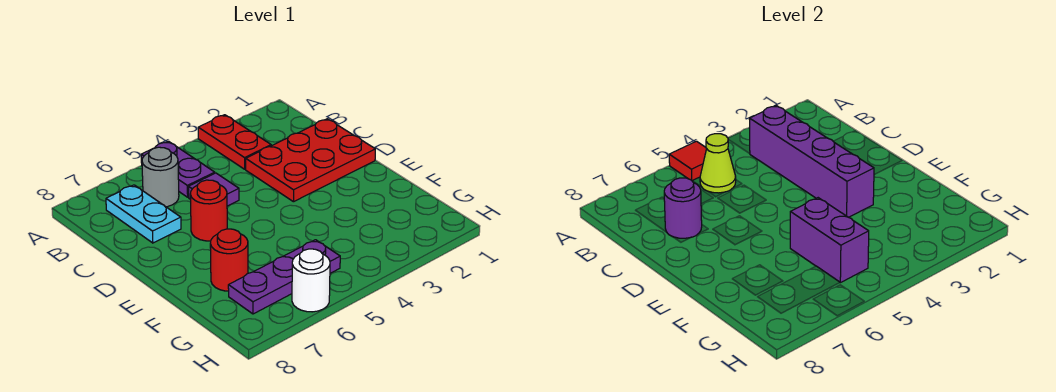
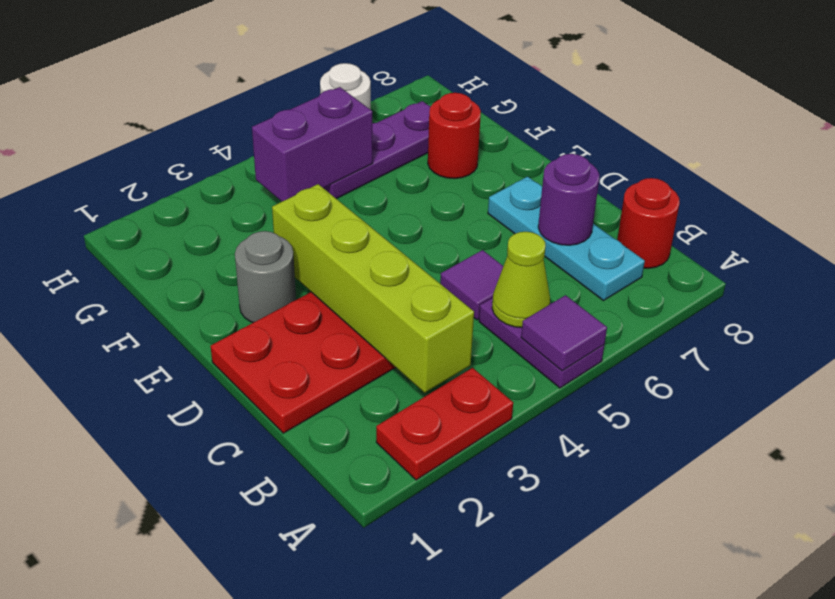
red 1x2 plate [198,115,271,169] -> red 1x2 plate turned to [376,368,513,480]
red 1x1 tile [669,141,707,181] -> purple 1x1 tile [521,295,607,371]
purple 1x4 brick [749,106,874,217] -> lime 1x4 brick [272,184,474,393]
grey 1x1 round brick [142,147,179,207] -> grey 1x1 round brick moved to [235,231,296,323]
cyan 1x2 plate [106,185,181,243] -> cyan 1x3 plate [488,177,645,301]
red 1x1 round brick [190,180,227,241] -> red 1x1 round brick moved to [617,178,680,268]
purple 1x2 brick [790,198,869,283] -> purple 1x2 brick turned to [252,87,373,202]

